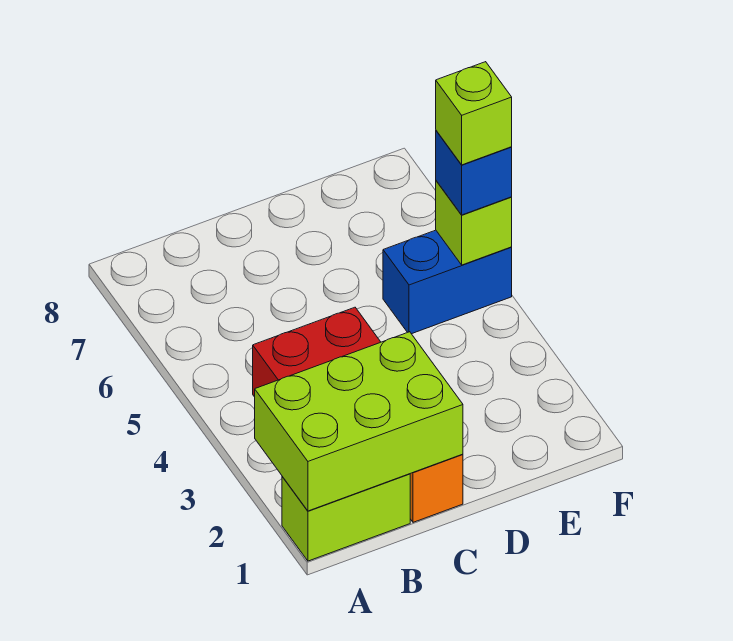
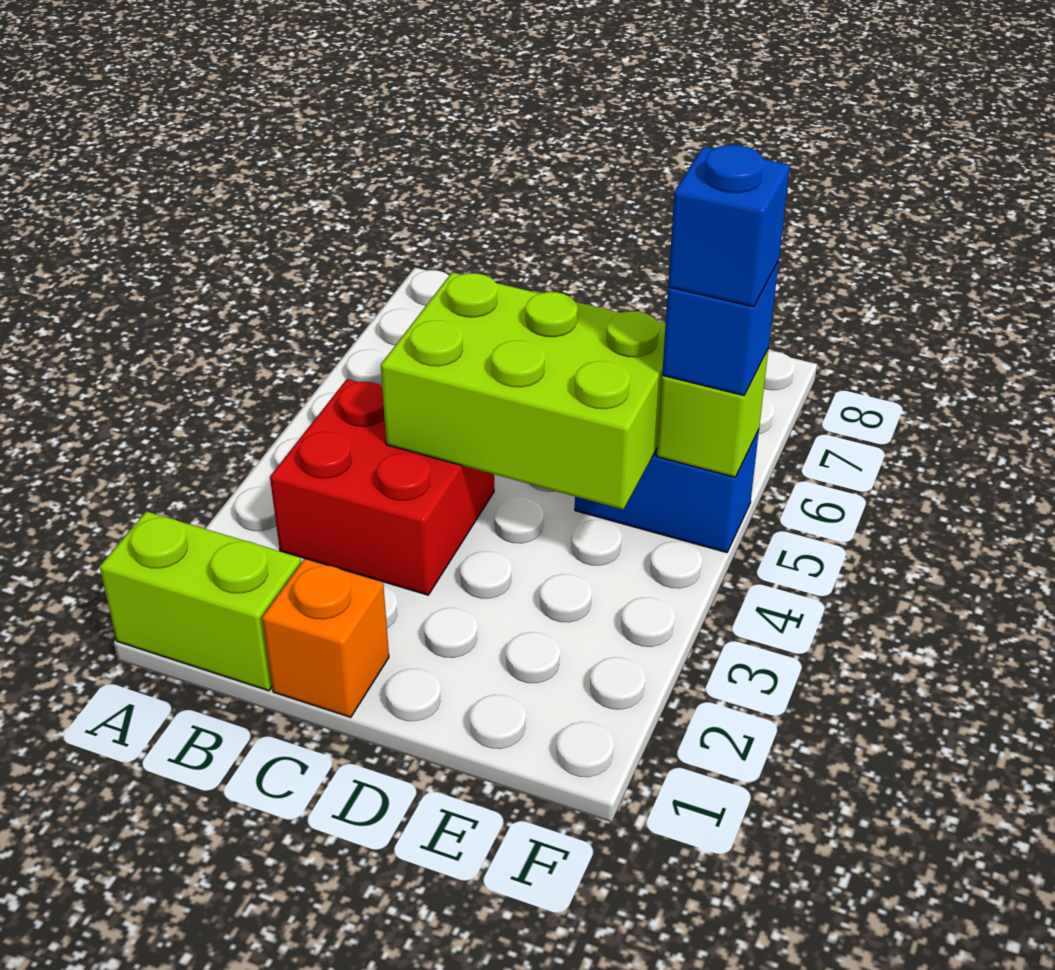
lime 2x3 brick [255,332,463,511] -> lime 2x3 brick moved to [381,273,666,510]
lime 1x1 brick [436,62,512,165] -> blue 1x1 brick [668,145,790,307]

